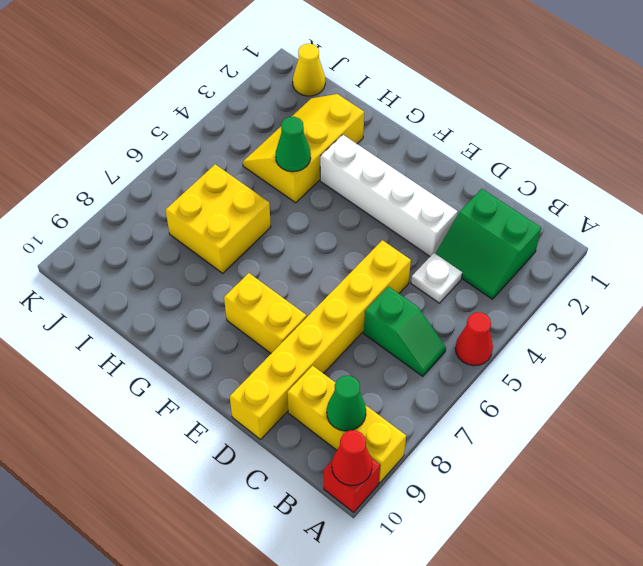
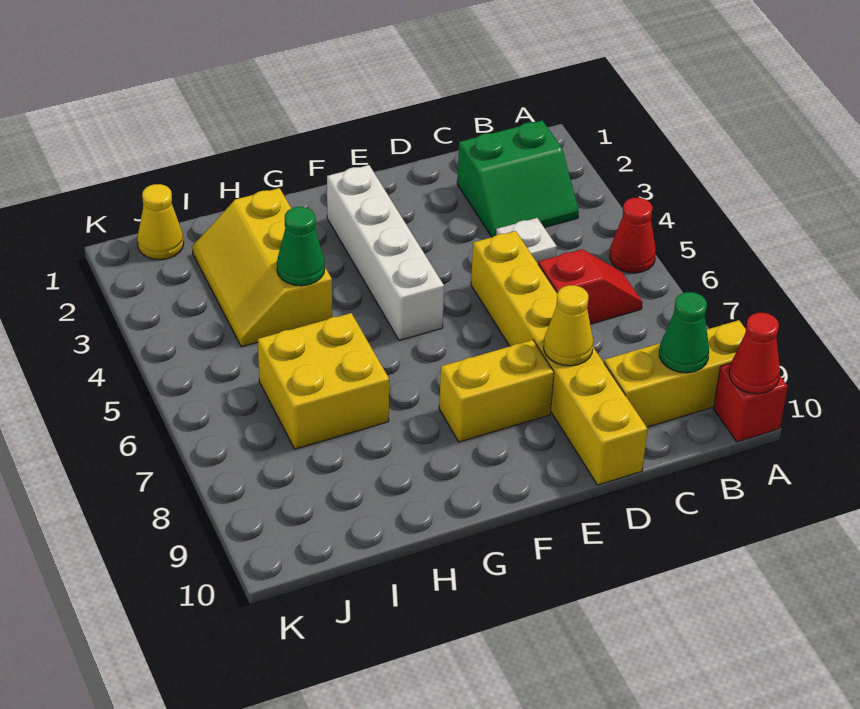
green 1x2 slope [364,286,446,376] -> red 1x2 slope [538,249,642,324]
white 1x4 brick [320,135,458,256] -> white 1x4 brick turned to [327,165,444,340]
none -> yellow 1x1 cone [544,285,593,366]

